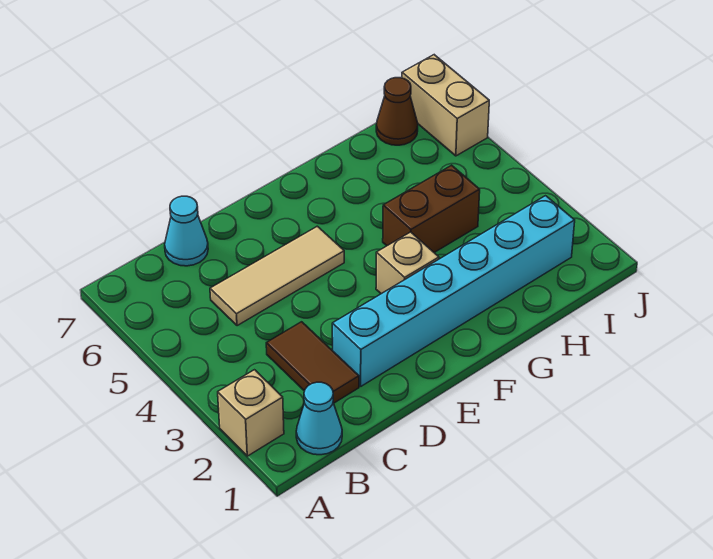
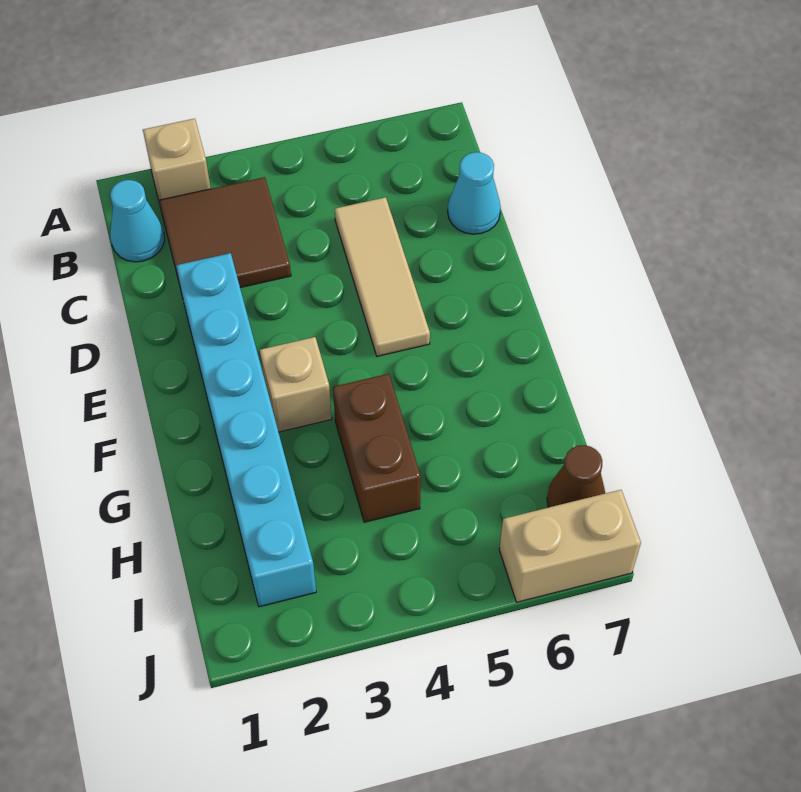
brown 1x2 tile [266,322,359,403] -> brown 2x2 tile [159,177,291,293]

